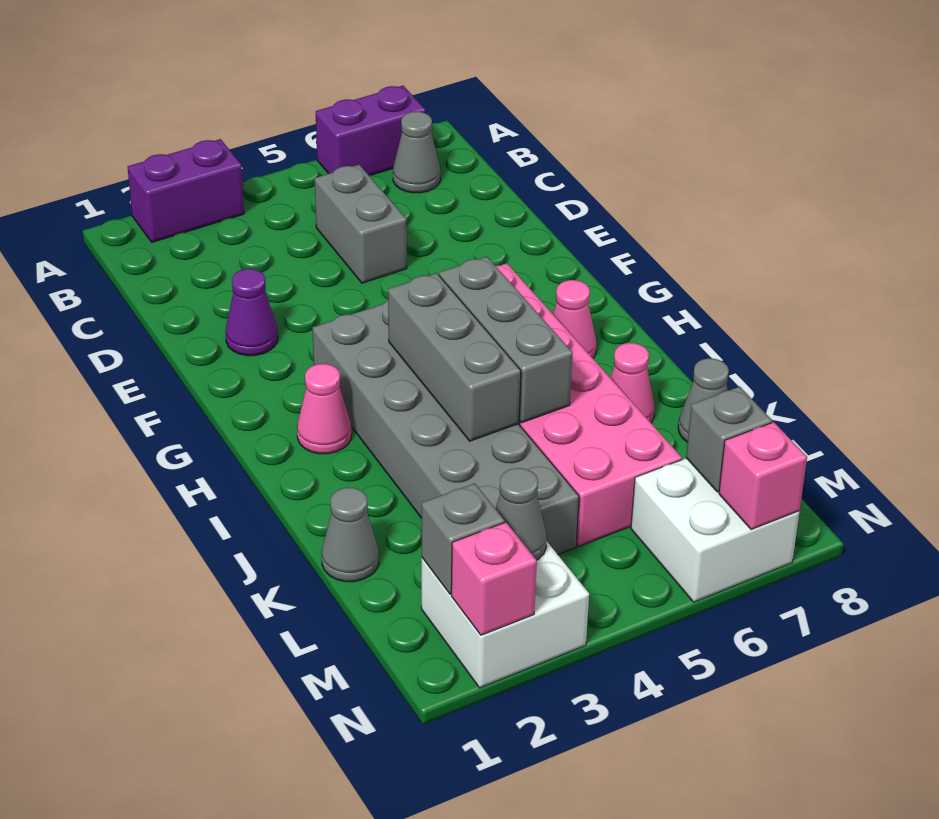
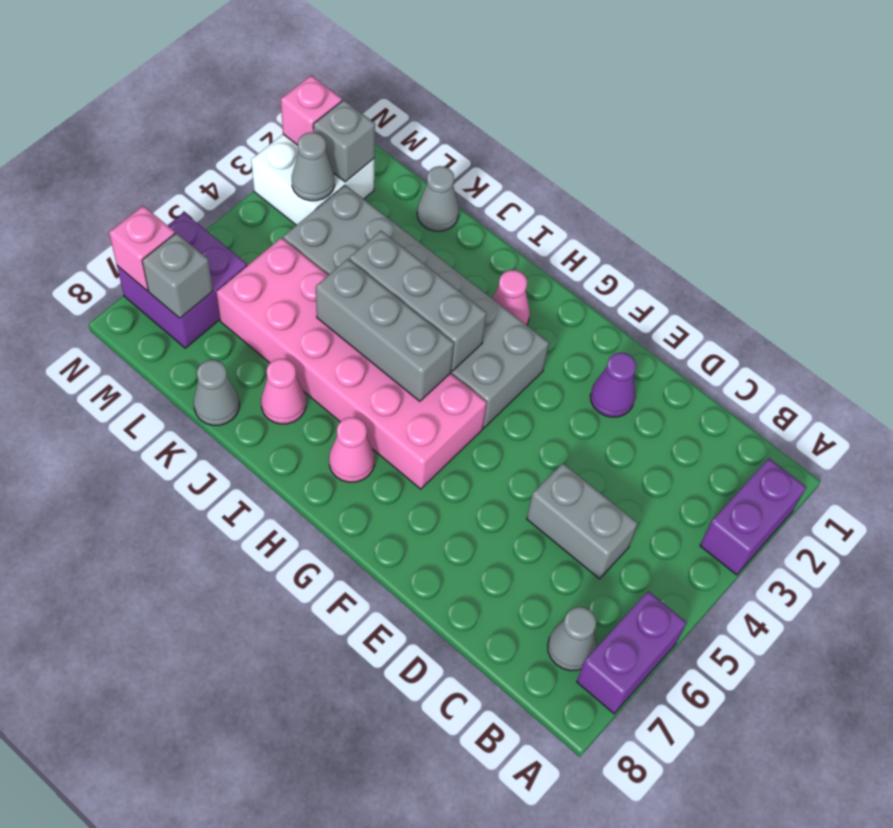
white 2x2 brick [631,458,800,602] -> purple 2x2 brick [117,213,247,348]

